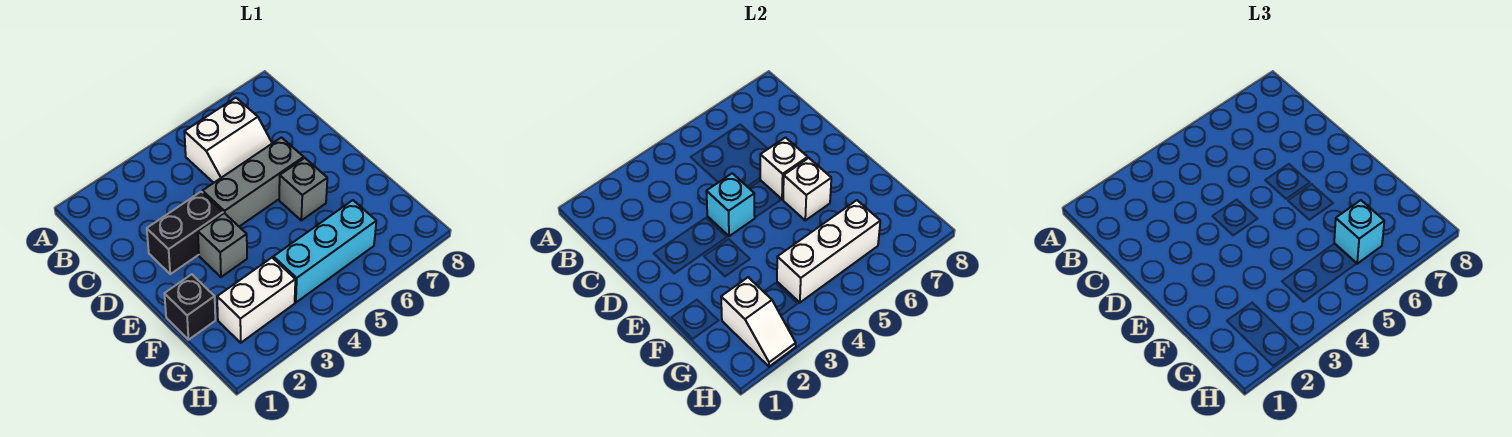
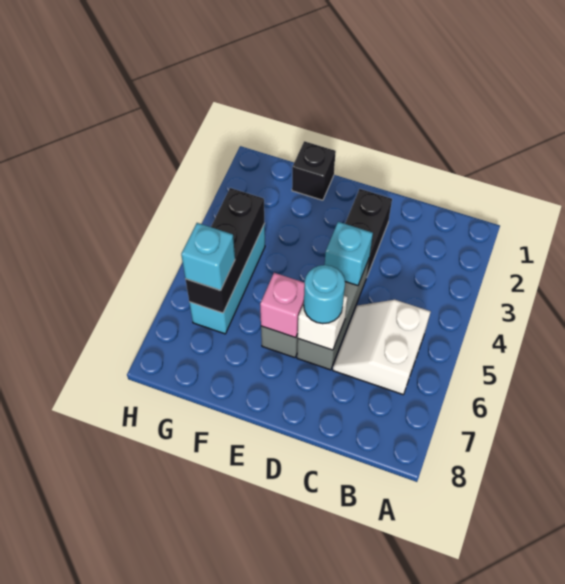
none -> cyan 1x1 round brick [304,265,345,324]
grey 1x1 brick [198,213,247,277] -> none
white 1x1 brick [783,158,831,220] -> pink 1x1 brick [260,273,305,338]
white 1x2 brick [217,258,295,343] -> none
white 1x2 slope [721,277,796,367] -> none
white 1x3 brick [777,200,880,303] -> black 1x3 brick [186,188,265,313]

